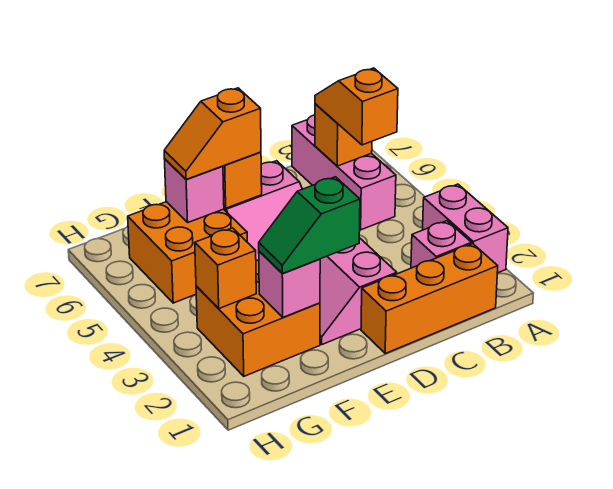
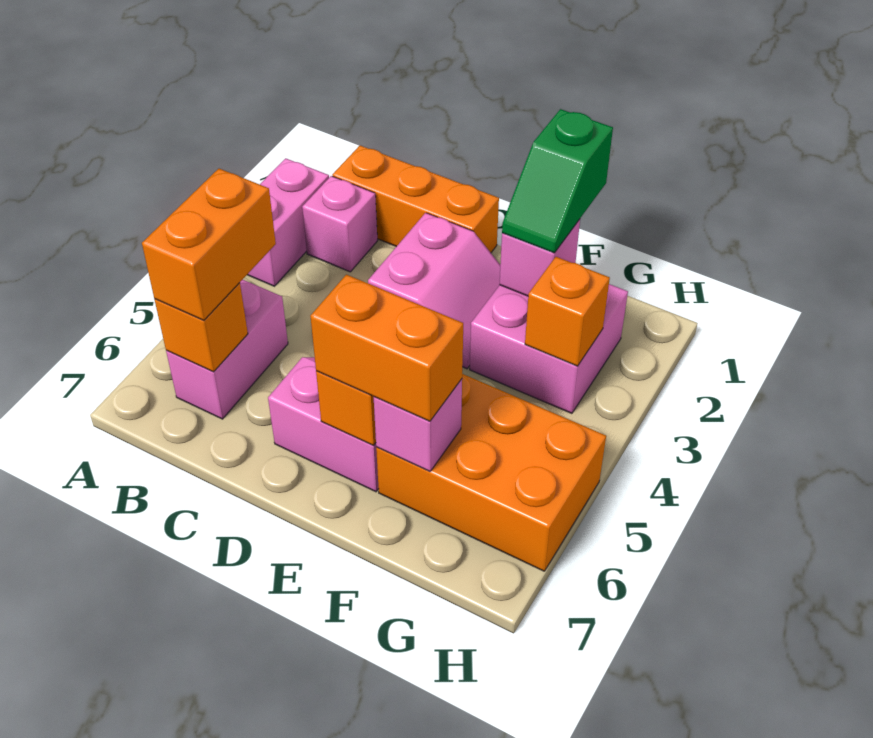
pink 1x3 brick [292,115,396,230] -> pink 1x2 brick [166,280,288,419]
orange 1x2 slope [315,68,398,145] -> orange 1x2 brick [142,169,276,320]
green 1x2 slope [259,177,360,274] -> green 1x2 slope turned to [502,109,613,253]
orange 1x2 slope [164,88,261,179] -> orange 1x2 brick [310,275,463,421]
orange 2x2 brick [196,260,320,376] -> pink 2x2 brick [470,284,628,413]
orange 2x2 brick [128,202,247,303] -> orange 2x3 brick [376,374,606,571]

